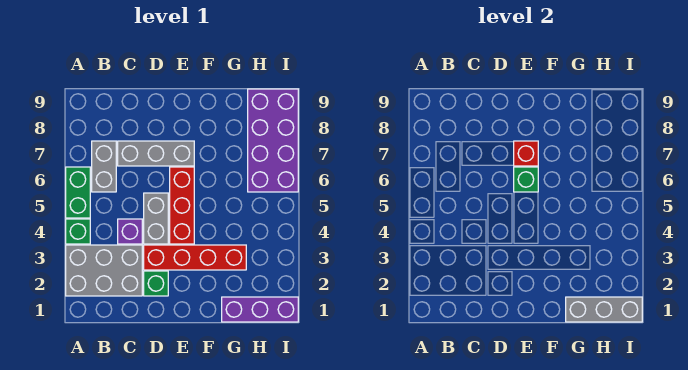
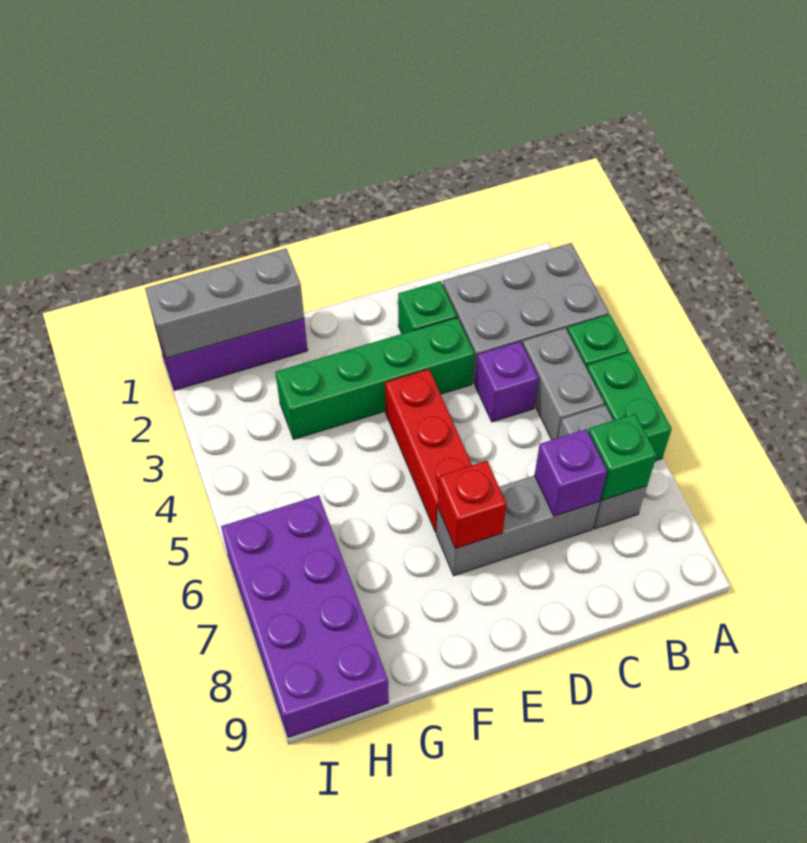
none -> purple 1x1 brick [535,429,607,516]
red 1x4 brick [144,245,246,270] -> green 1x4 brick [275,318,474,439]
grey 1x2 brick [144,193,168,244] -> grey 1x2 brick moved to [522,328,604,440]
green 1x1 brick [514,167,538,192] -> green 1x1 brick moved to [588,414,657,500]

